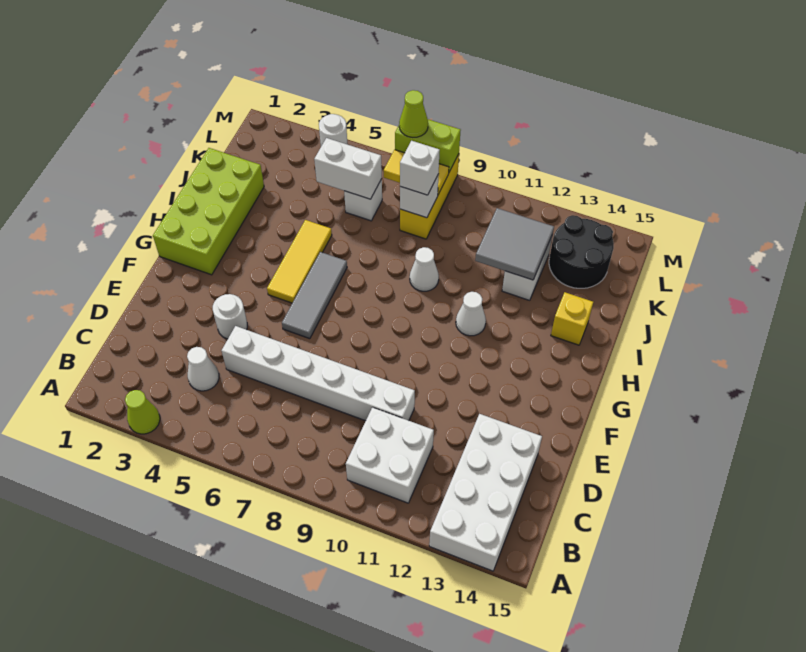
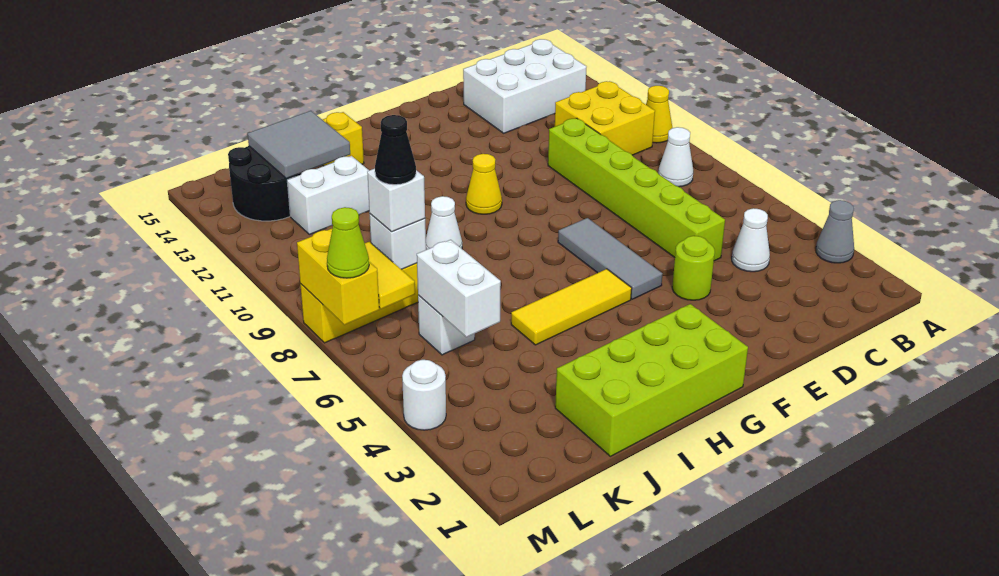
lime 1x1 cone [125,390,160,434] -> grey 1x1 cone [816,200,854,263]
none -> yellow 1x1 cone [646,86,672,143]
white 2x4 brick [429,414,542,571] -> white 2x3 brick [463,39,587,133]
white 2x2 brick [346,407,434,503] -> yellow 2x2 brick [555,81,655,155]
white 1x6 brick [222,326,415,421] -> lime 1x6 brick [548,118,725,261]
white 1x1 round brick [213,294,247,339] -> lime 1x1 round brick [672,236,715,300]
grey 1x3 tile [282,252,347,339] -> grey 1x3 tile turned to [558,218,662,299]
none -> yellow 1x1 cone [466,154,502,214]
white 1x1 cone [456,292,486,336] -> white 1x1 cone moved to [658,127,693,187]
grey 2x2 tile [475,208,554,280] -> grey 2x2 tile moved to [248,111,350,178]
none -> black 1x1 cone [375,115,416,185]
lime 1x2 brick [395,119,461,172] -> yellow 1x2 brick [297,229,379,325]

